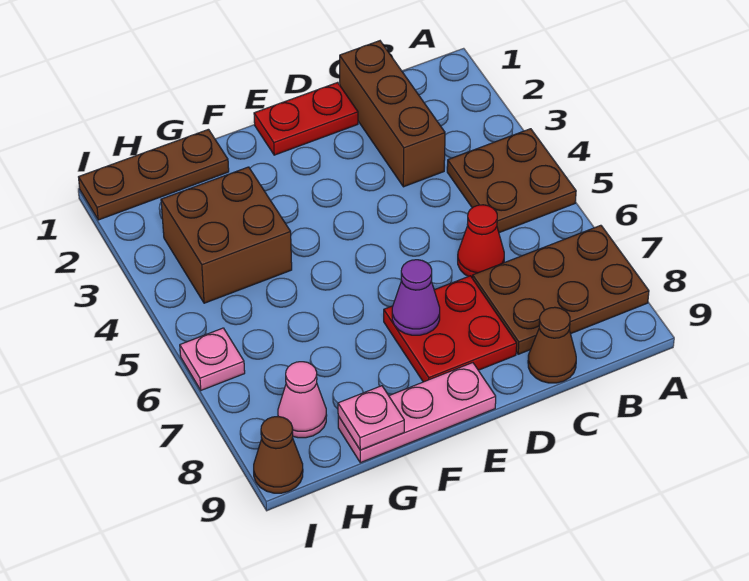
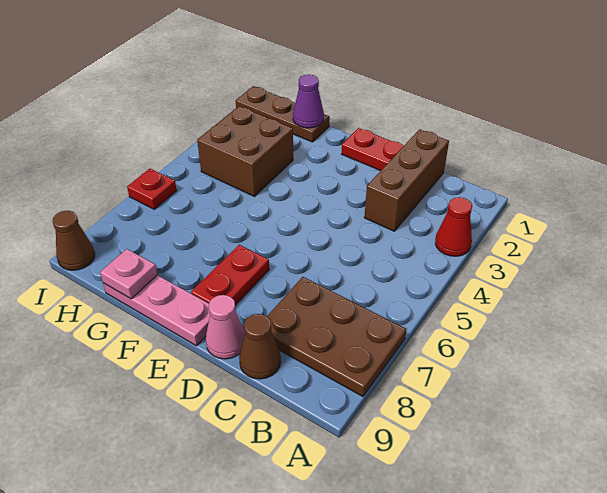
brown 2x2 plate [447,129,576,233] -> none
red 1x1 cone [458,205,504,278] -> red 1x1 cone moved to [435,197,472,256]
red 2x2 plate [384,276,517,382] -> red 1x2 plate [191,245,269,305]
purple 1x1 cone [392,260,440,335] -> purple 1x1 cone moved to [293,75,324,128]
pink 1x1 cone [278,362,327,438] -> pink 1x1 cone moved to [206,295,245,359]
pink 1x1 plate [180,328,245,390] -> red 1x1 plate [127,169,177,209]

